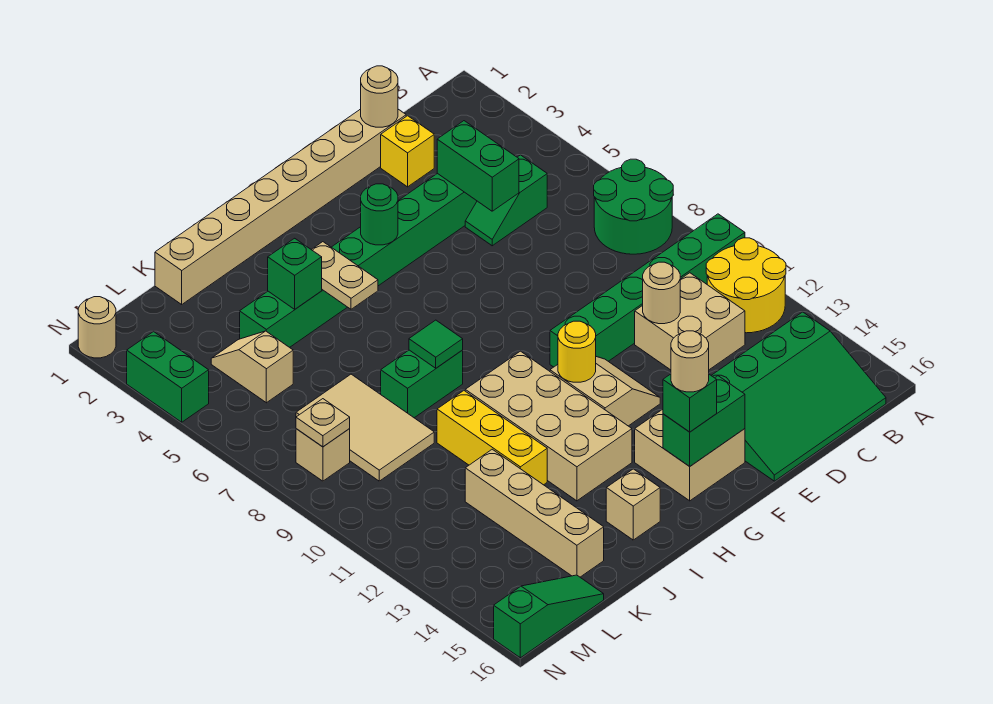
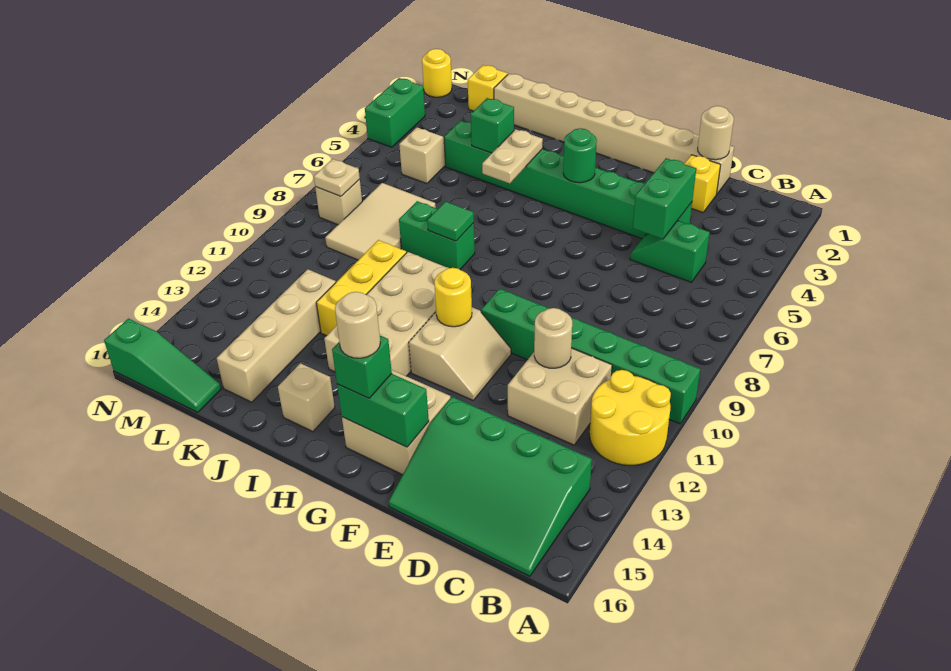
green 2x2 round brick [594,159,673,254] -> none
none -> yellow 1x1 brick [468,65,508,111]
tan 1x1 round brick [78,297,116,358] -> yellow 1x1 round brick [422,49,452,97]

